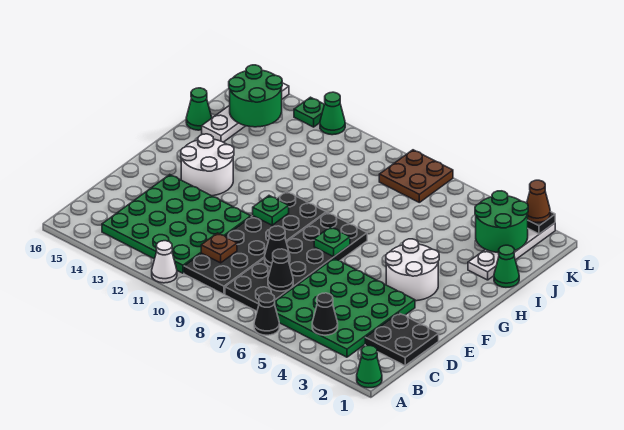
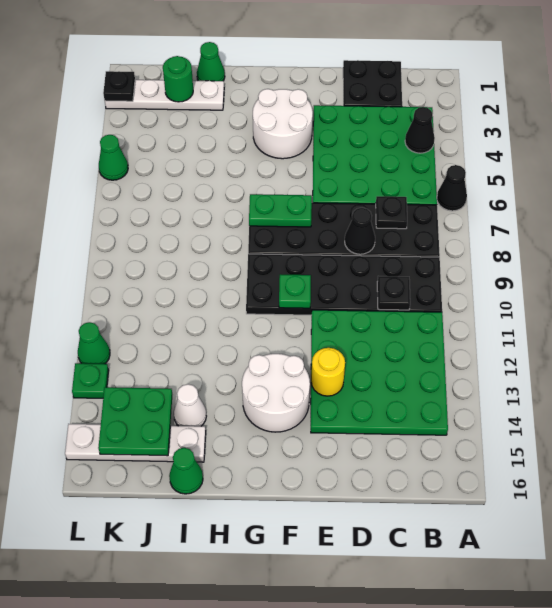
green 1x1 cone [357,346,382,388] -> green 1x1 cone moved to [99,135,128,180]
white 1x1 cone [152,241,177,283] -> white 1x1 cone moved to [174,384,206,426]
black 1x1 cone [268,249,293,291] -> black 1x1 plate [376,196,407,229]
brown 1x1 plate [201,233,237,263] -> black 1x1 plate [377,276,410,310]
none -> yellow 1x1 round brick [311,348,345,396]
green 1x1 plate [314,227,350,257] -> green 1x2 plate [249,194,312,227]
green 2x2 round brick [475,191,528,253] -> green 1x1 round brick [163,56,193,102]
green 2x2 round brick [229,65,282,127] -> green 2x2 plate [98,387,172,456]
brown 2x2 plate [379,150,453,202] -> none
brown 1x1 cone [527,180,550,222] -> none

